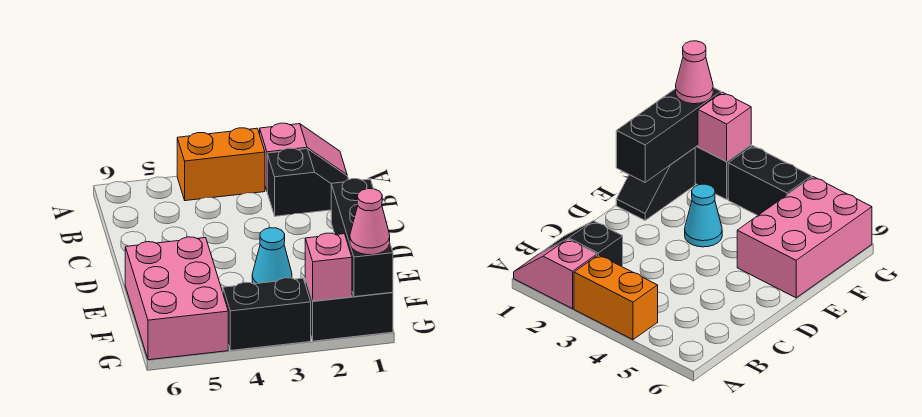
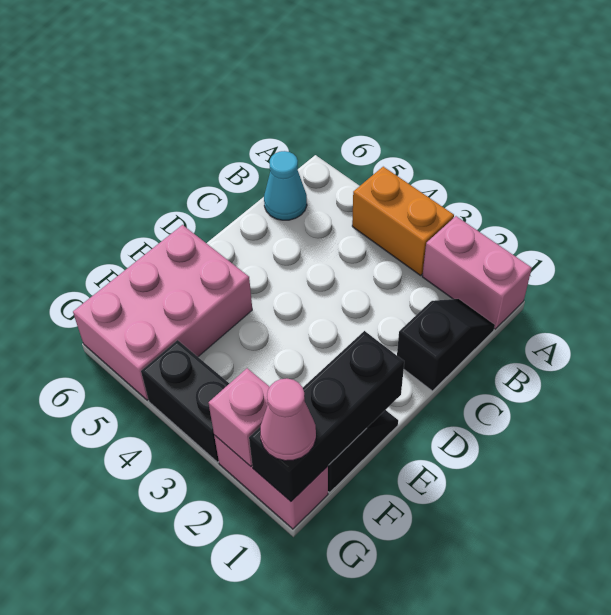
pink 1x2 slope [260,123,347,190] -> pink 1x2 brick [422,216,532,329]
black 1x2 slope [267,148,349,216] -> black 1x2 slope turned to [397,299,495,391]
cyan 1x1 cone [252,228,292,284] -> cyan 1x1 cone moved to [264,151,307,220]
black 1x2 brick [305,279,393,341] -> pink 1x2 brick [214,435,328,529]

